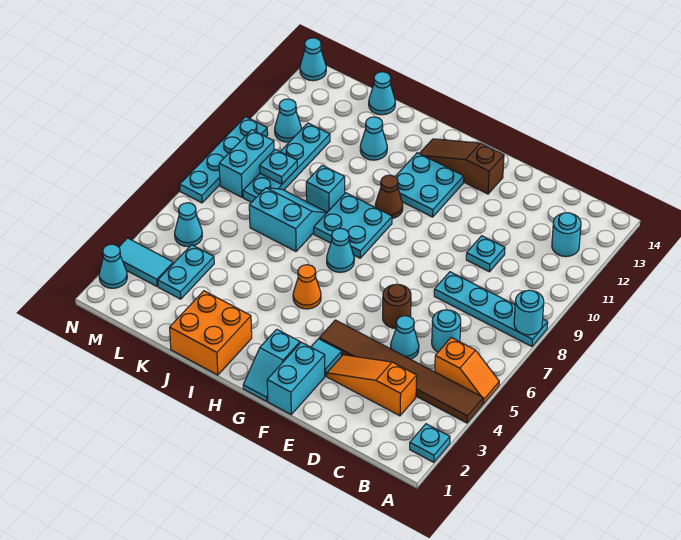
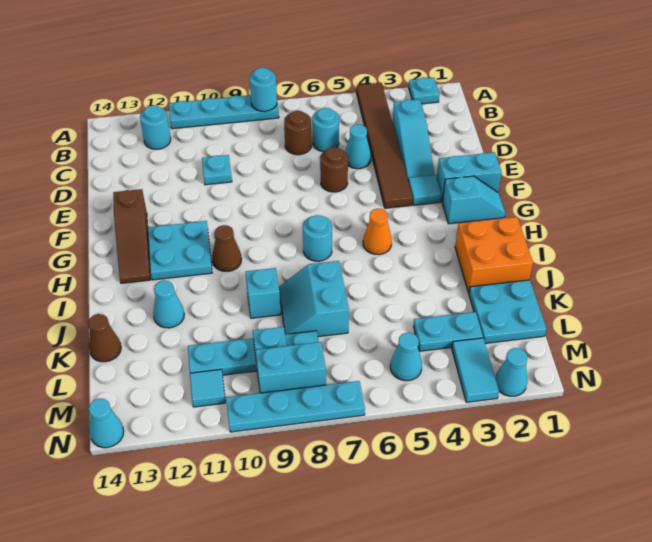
orange 1x2 slope [435,338,499,404] -> none
cyan 1x4 plate [434,272,548,346] -> cyan 1x4 plate turned to [169,95,279,129]
orange 1x3 slope [327,355,417,416] -> cyan 1x3 slope [393,100,435,180]
none -> brown 1x1 round brick [284,111,311,155]
cyan 1x1 cone [327,228,354,272] -> cyan 1x1 round brick [303,215,332,261]
cyan 2x2 plate [314,193,392,258] -> cyan 2x2 plate moved to [469,280,547,343]
cyan 1x1 cone [369,72,395,115] -> brown 1x1 cone [88,314,121,362]
cyan 1x1 cone [275,99,301,142] -> cyan 1x1 tile [190,369,225,407]

